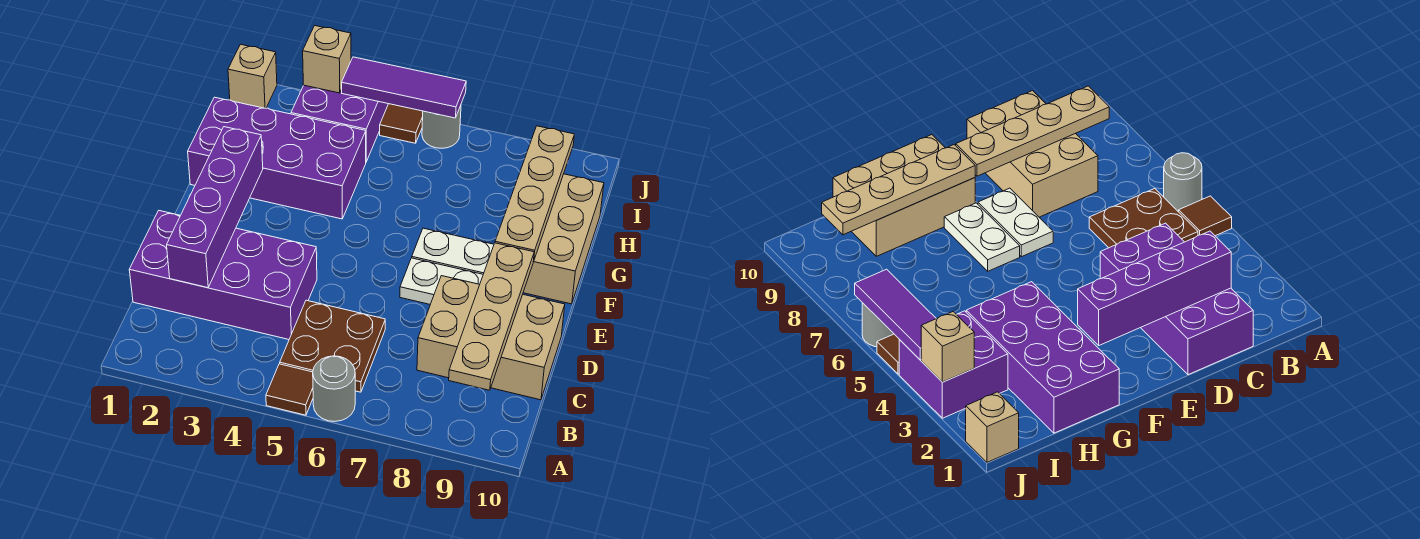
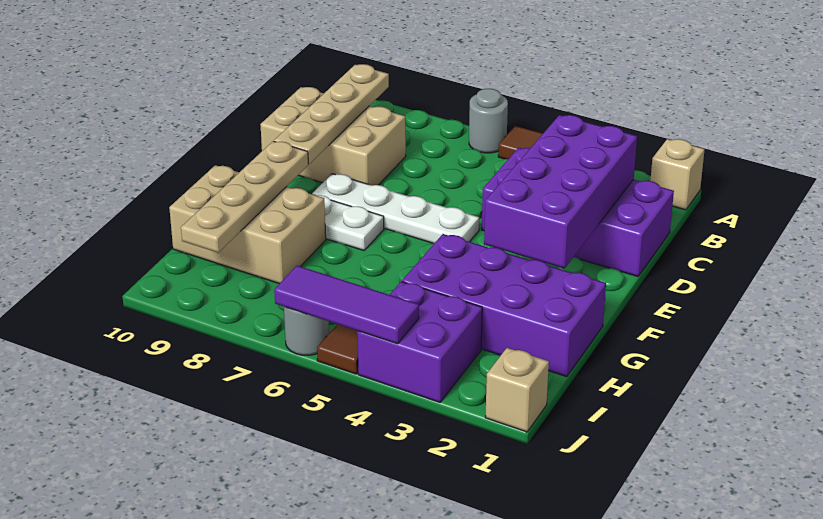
brown 2x2 plate [280,300,385,392] -> none
purple 1x4 brick [167,127,263,288] -> purple 2x4 brick [484,115,637,268]
white 1x2 plate [400,258,483,304] -> white 1x4 plate [312,174,479,243]
tan 2x3 brick [523,174,604,304] -> tan 2x3 brick turned to [169,165,326,284]
tan 1x1 brick [303,26,351,93] -> tan 1x1 brick moved to [650,139,705,210]

